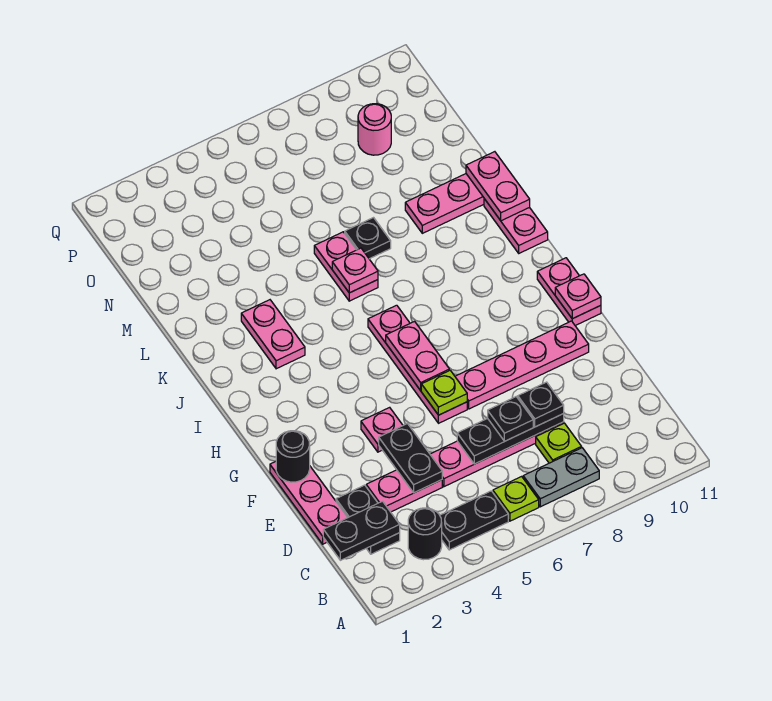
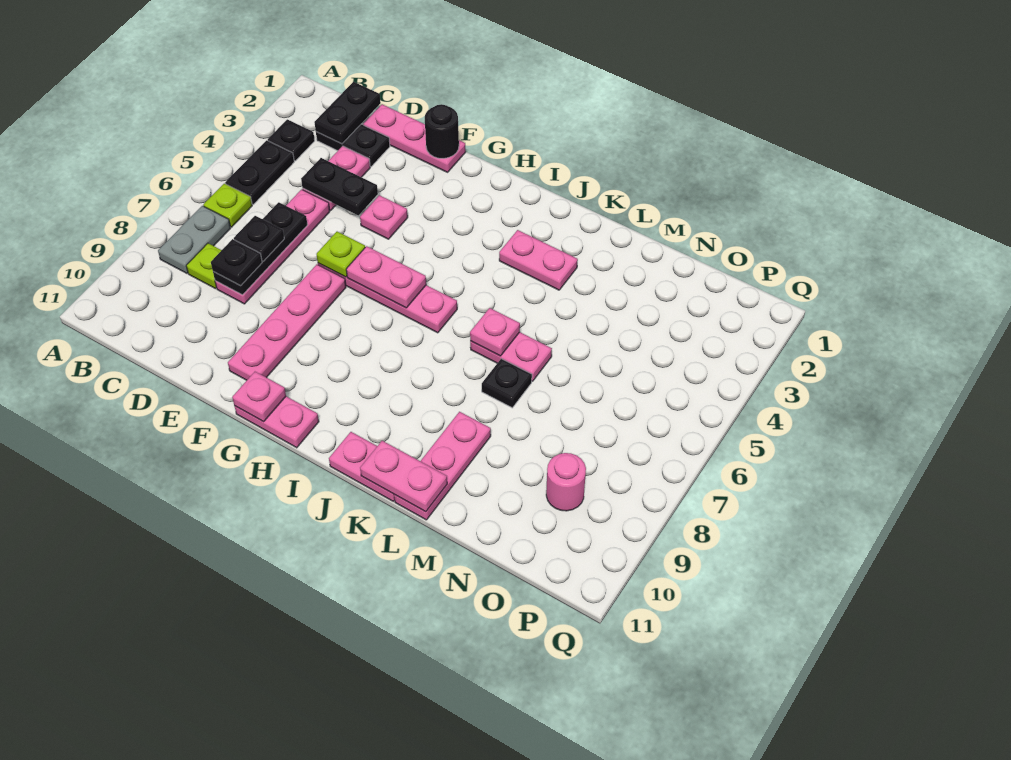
black 1x1 round brick [408,508,442,560] -> black 1x1 plate [268,119,315,161]

